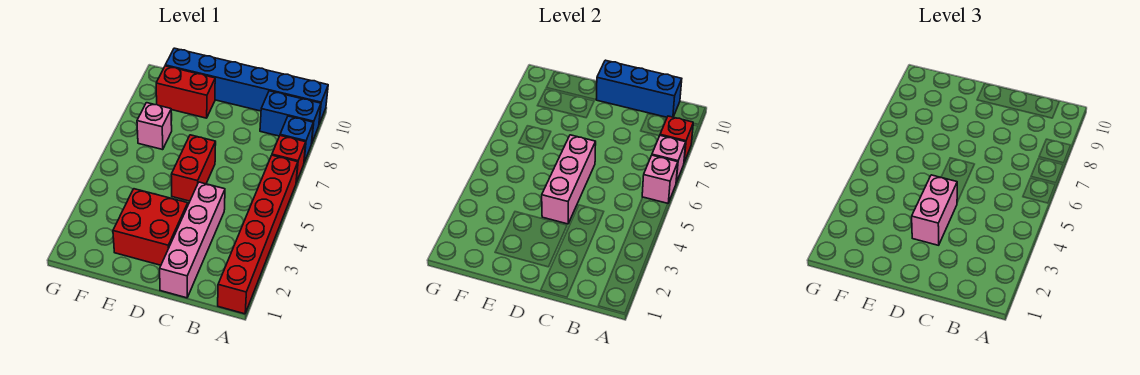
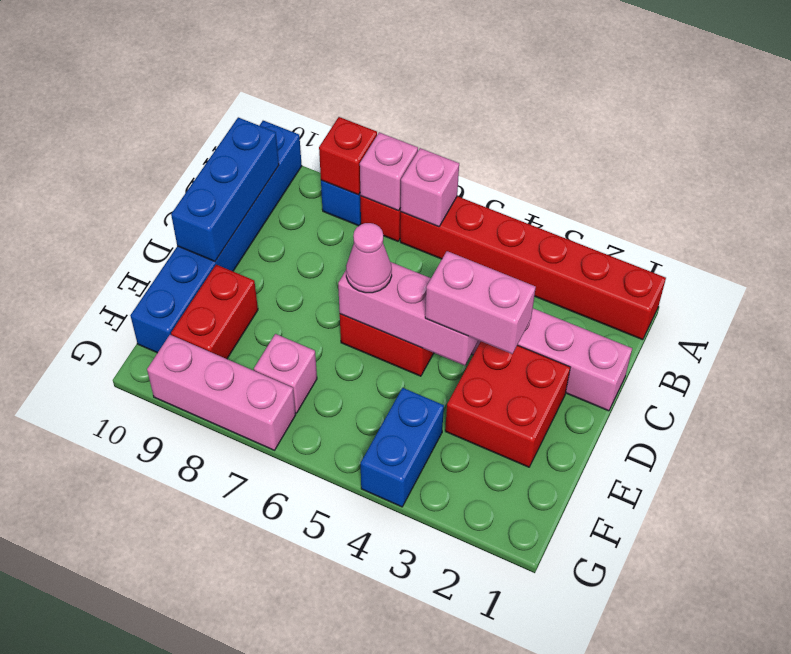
blue 1x2 brick [260,91,321,144] -> blue 1x2 brick moved to [361,388,444,507]
none -> pink 1x1 cone [346,223,392,293]
none -> pink 1x3 brick [147,335,296,450]

